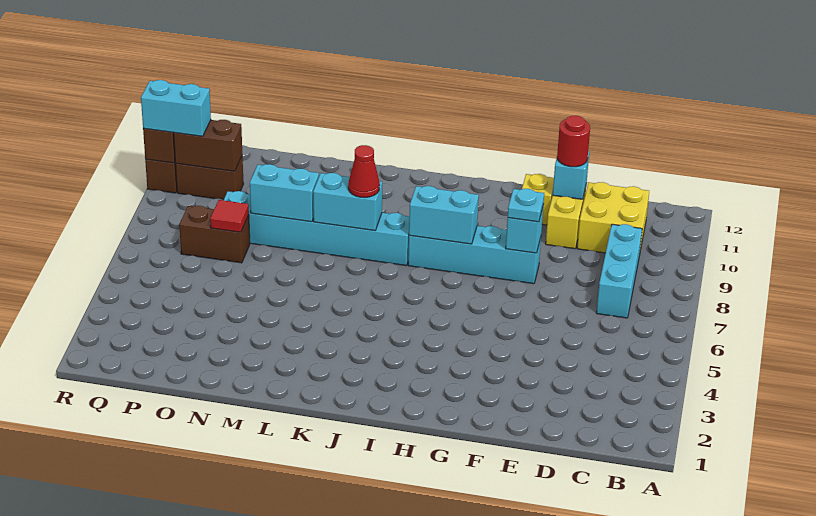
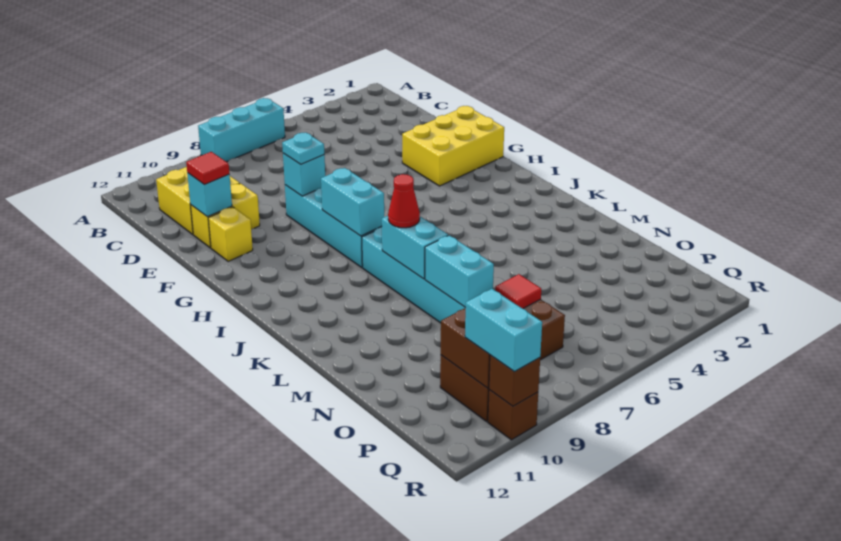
cyan 1x3 brick [596,224,642,318] -> cyan 1x3 brick moved to [198,98,285,162]
red 1x1 round brick [557,116,590,167] -> red 1x1 tile [186,152,229,185]
none -> yellow 2x3 brick [402,106,504,186]

